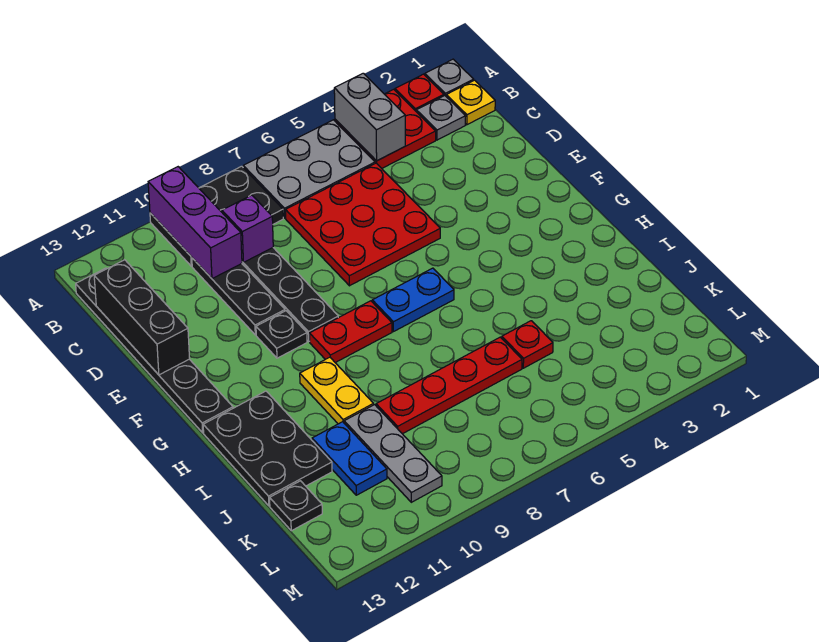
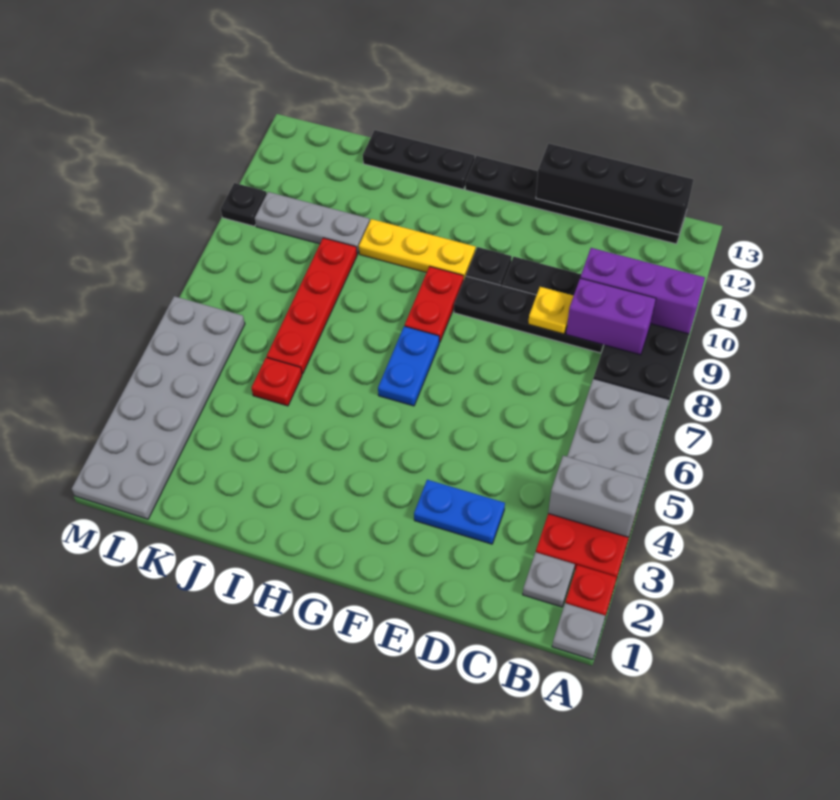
yellow 1x1 plate [446,80,495,125] -> yellow 1x1 plate moved to [528,287,573,334]
red 3x3 plate [286,163,440,286] -> none
purple 1x1 brick [222,195,273,262] -> purple 1x2 brick [566,278,656,355]
black 1x3 brick [94,260,190,375] -> black 1x4 brick [536,144,694,235]
yellow 1x2 plate [300,357,374,424] -> yellow 1x3 plate [359,219,476,278]
black 2x3 plate [203,391,332,506] -> black 1x3 plate [363,130,475,189]
blue 1x2 plate [312,422,387,495] -> blue 1x2 plate moved to [414,480,505,544]
black 1x1 plate [270,481,322,531] -> black 1x1 plate moved to [221,183,267,226]
none -> grey 2x6 plate [72,296,245,519]

